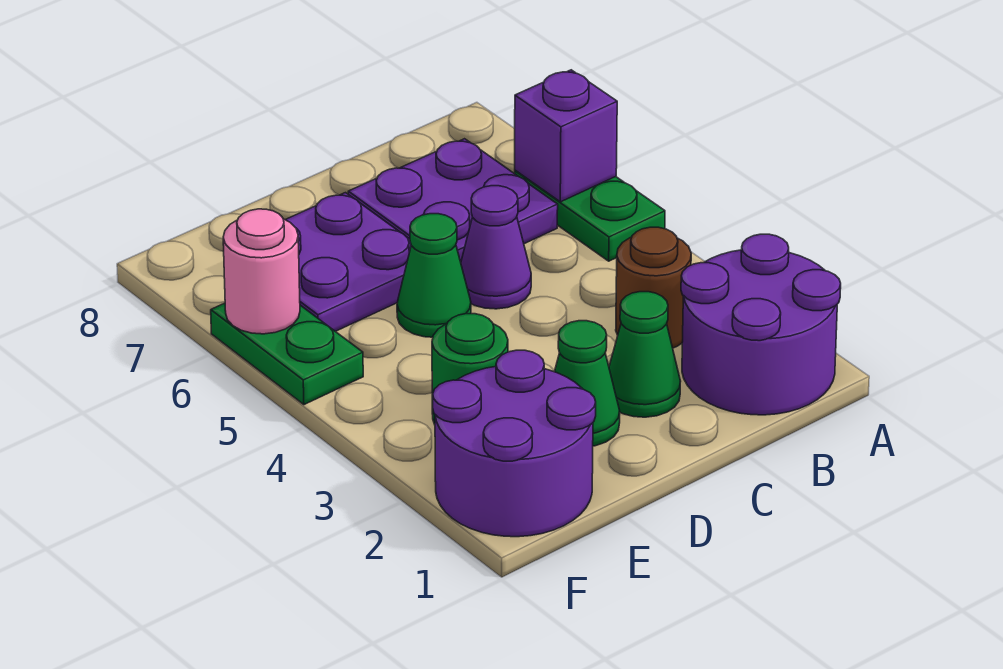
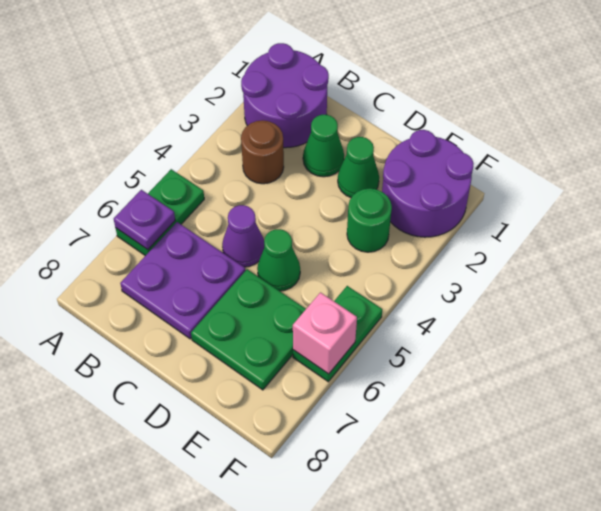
purple 1x1 brick [515,70,617,202] -> purple 1x1 plate [114,190,175,250]
purple 2x2 plate [285,193,411,331] -> green 2x2 plate [191,269,306,390]
pink 1x1 round brick [223,209,300,334] -> pink 1x1 brick [293,293,357,374]

